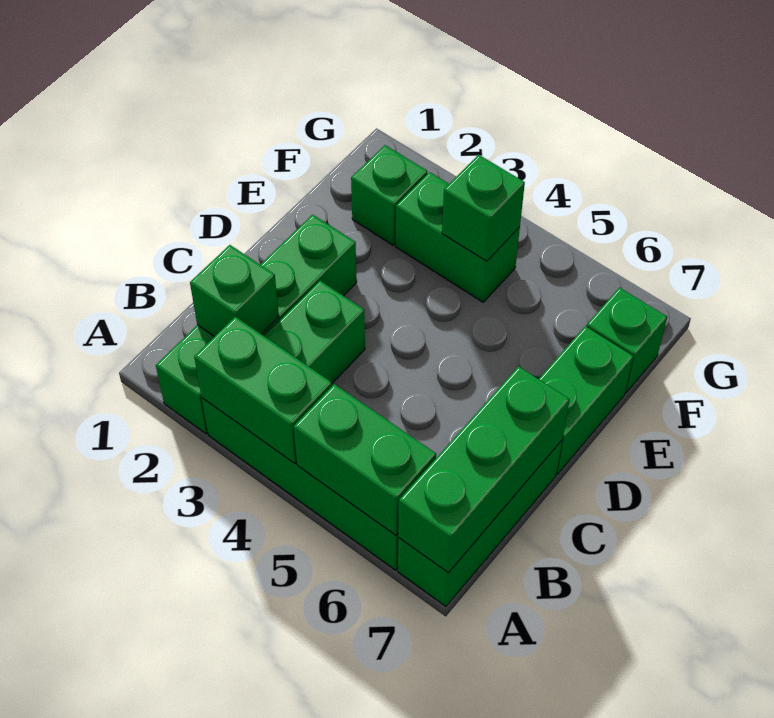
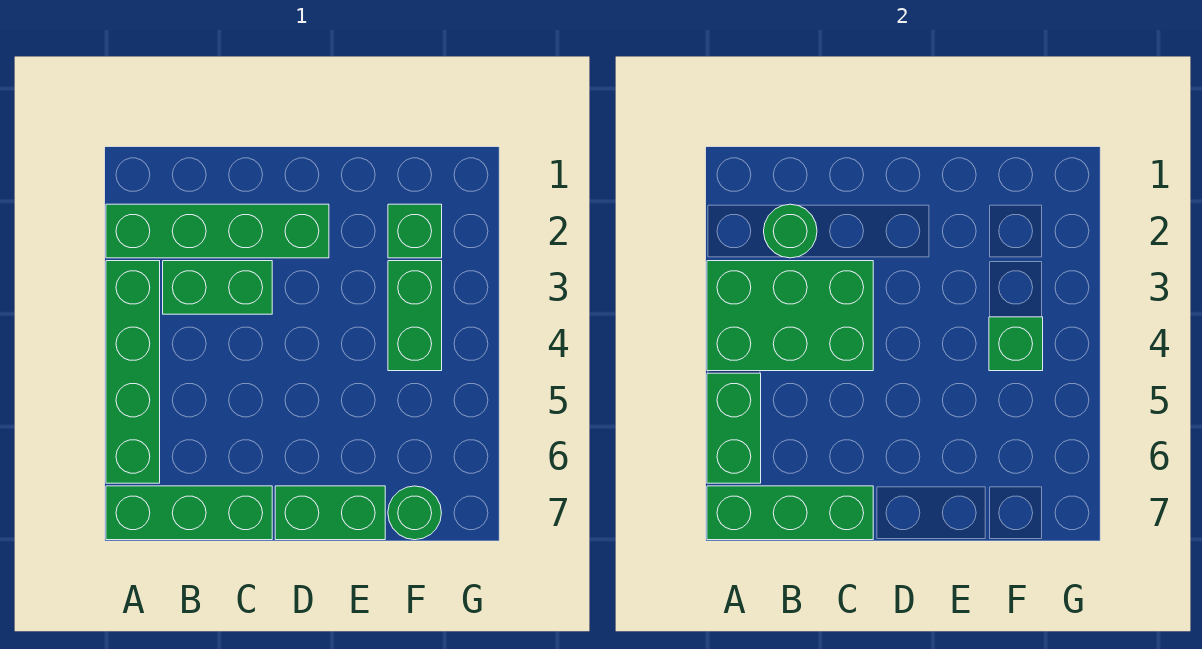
green 1x2 brick [194,317,332,464] -> green 2x3 brick [707,261,873,371]
green 1x1 brick [190,245,279,337] -> green 1x1 round brick [764,204,817,258]
green 1x1 brick [586,288,667,393] -> green 1x1 round brick [388,486,441,540]

